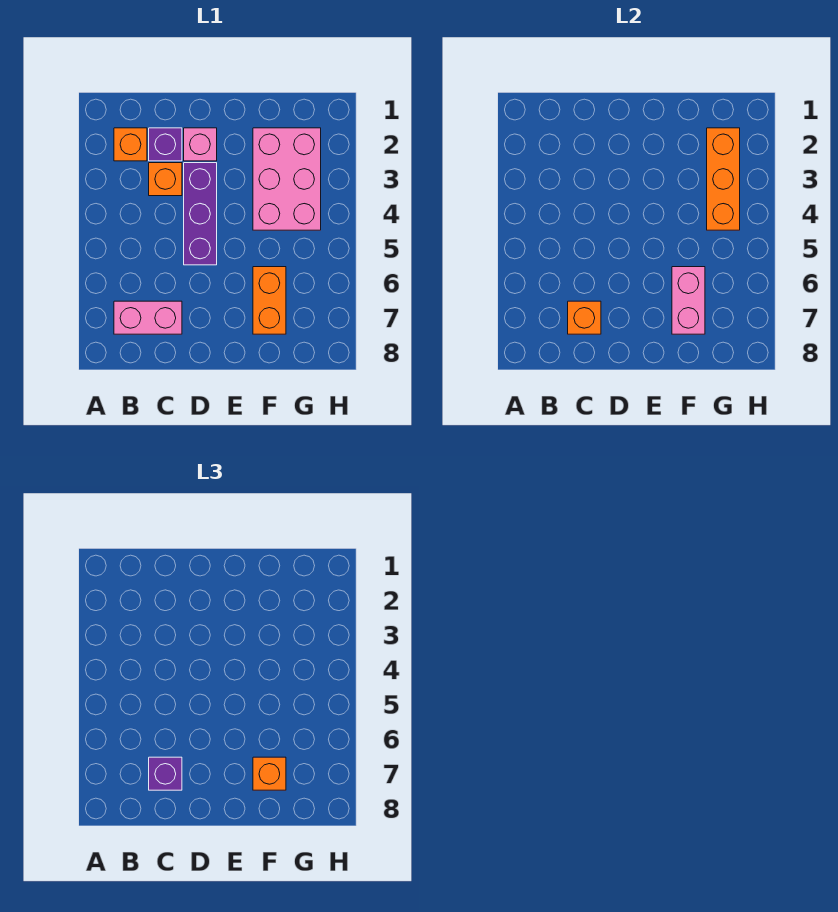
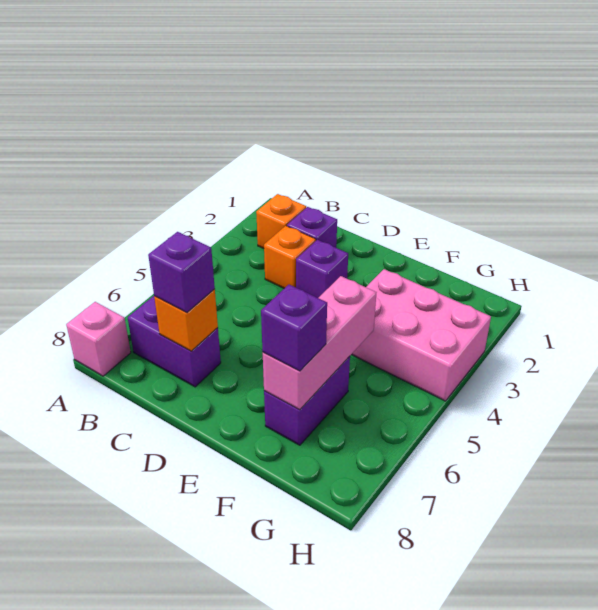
pink 1x2 brick [114,301,182,334] -> purple 1x2 brick [128,296,221,387]
pink 1x1 brick [184,128,217,161] -> pink 1x1 brick moved to [66,302,131,376]
purple 1x3 brick [184,163,217,265] -> purple 1x1 brick [296,240,348,298]
pink 2x3 brick [253,128,321,230] -> pink 2x3 brick turned to [351,269,491,401]
orange 1x2 brick [253,267,286,334] -> purple 1x2 brick [264,356,350,445]
pink 1x2 brick [672,267,705,334] -> pink 1x3 brick [263,276,376,410]
orange 1x1 brick [253,757,286,790] -> purple 1x1 brick [261,285,327,371]
orange 1x3 brick [707,128,740,230] -> none

